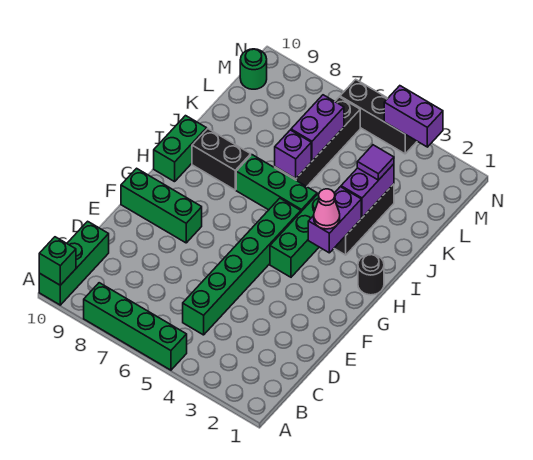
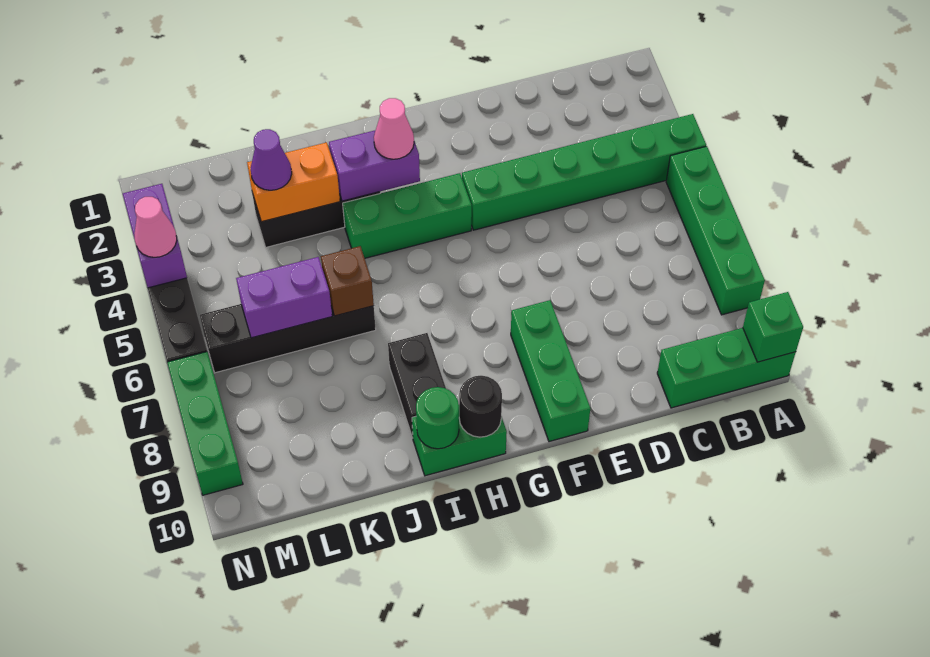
green 1x6 brick [183,198,301,335] -> green 1x6 brick moved to [462,114,706,230]
black 1x1 round brick [358,254,384,295] -> black 1x1 round brick moved to [459,376,502,437]
green 1x3 brick [236,155,317,211] -> green 1x3 brick moved to [167,352,243,495]
purple 1x2 brick [341,164,394,217] -> orange 1x2 brick [247,142,340,222]
purple 1x1 brick [275,130,311,179] -> brown 1x1 brick [321,246,374,316]
purple 1x1 tile [357,145,394,180] -> purple 1x1 cone [251,129,292,190]
green 1x1 round brick [240,49,267,89] -> green 1x1 round brick moved to [416,387,459,449]
none -> pink 1x1 cone [134,197,177,257]

